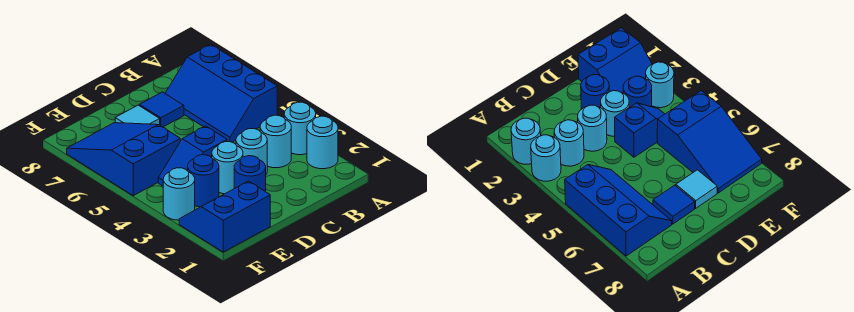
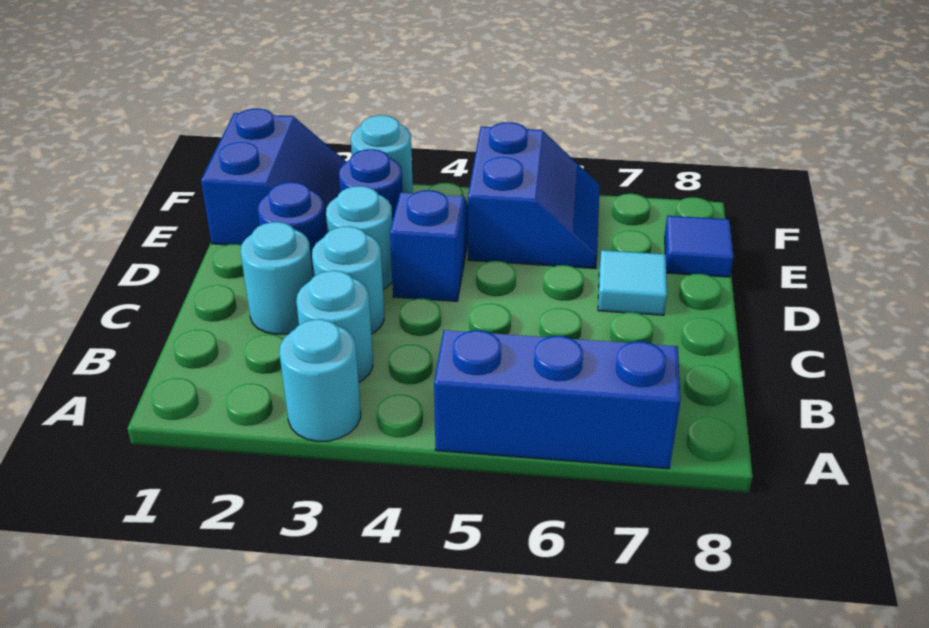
cyan 1x1 round brick [307,116,338,169] -> cyan 1x1 round brick moved to [240,222,313,334]
blue 1x1 tile [139,92,184,127] -> blue 1x1 tile moved to [665,216,734,277]
blue 2x3 slope [67,123,180,196] -> blue 2x2 slope [468,122,600,269]

